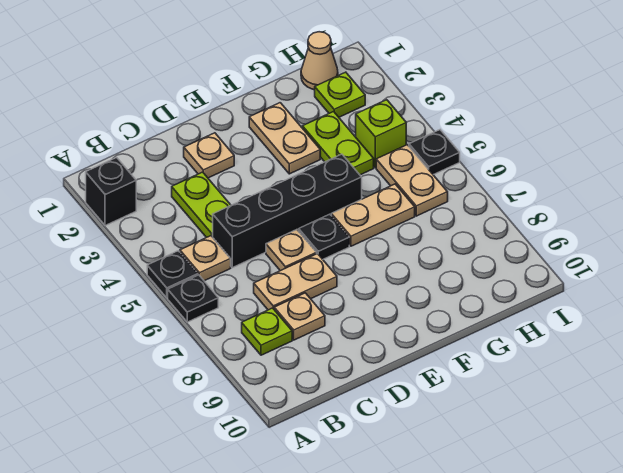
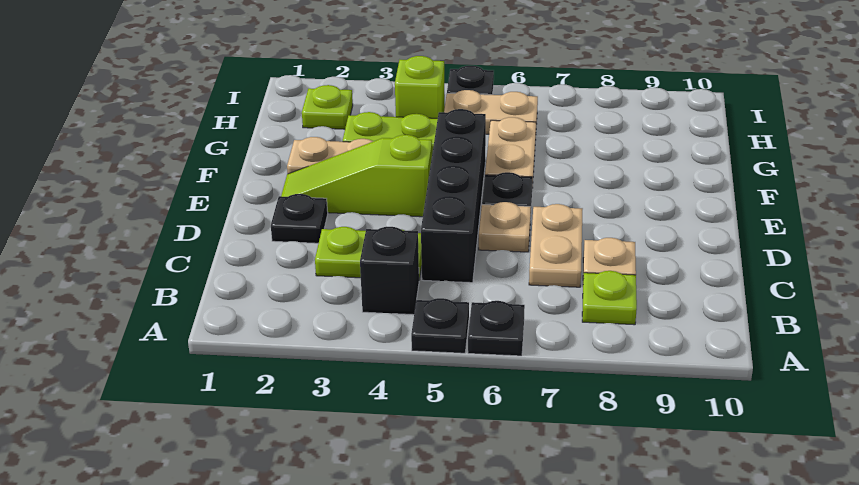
black 1x1 brick [86,157,136,226] -> black 1x1 brick moved to [360,227,419,315]
tan 1x1 plate [180,236,231,281] -> none
tan 1x1 plate [184,133,234,178] -> black 1x1 plate [271,194,328,243]
none -> lime 1x3 slope [281,135,432,217]
tan 1x1 cone [301,32,338,90] -> none

